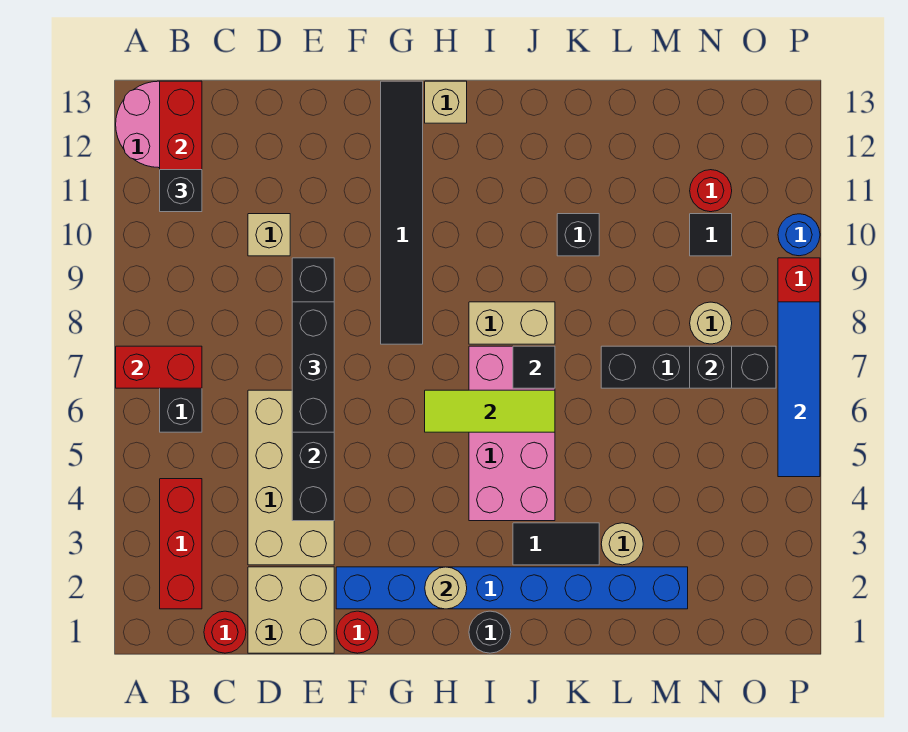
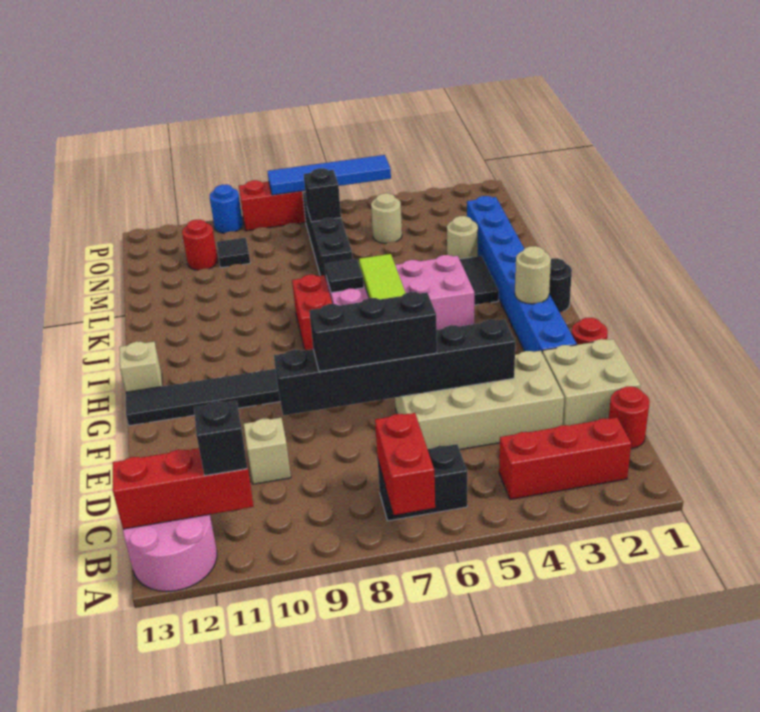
tan 1x2 brick [469,302,555,344] -> red 1x2 brick [292,275,332,350]
black 1x1 brick [557,214,599,256] -> none
tan 1x1 round brick [690,302,732,344] -> tan 1x1 round brick moved to [371,193,402,243]

